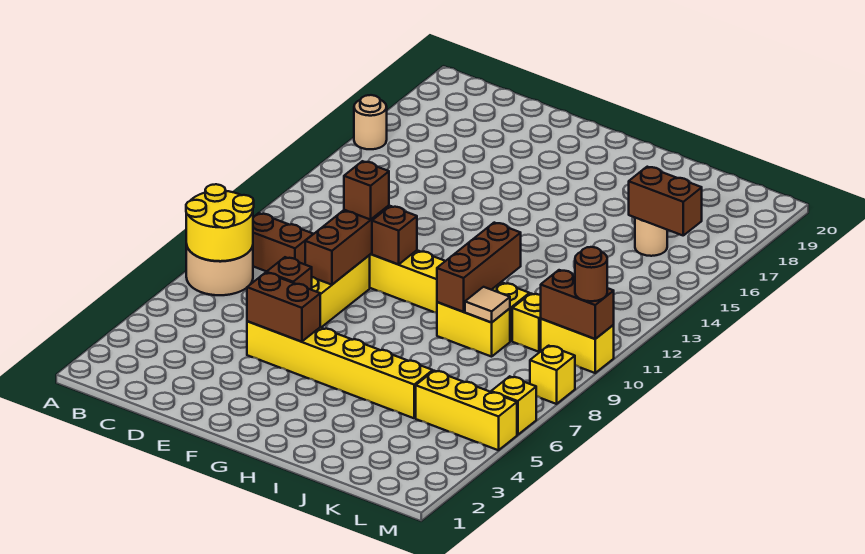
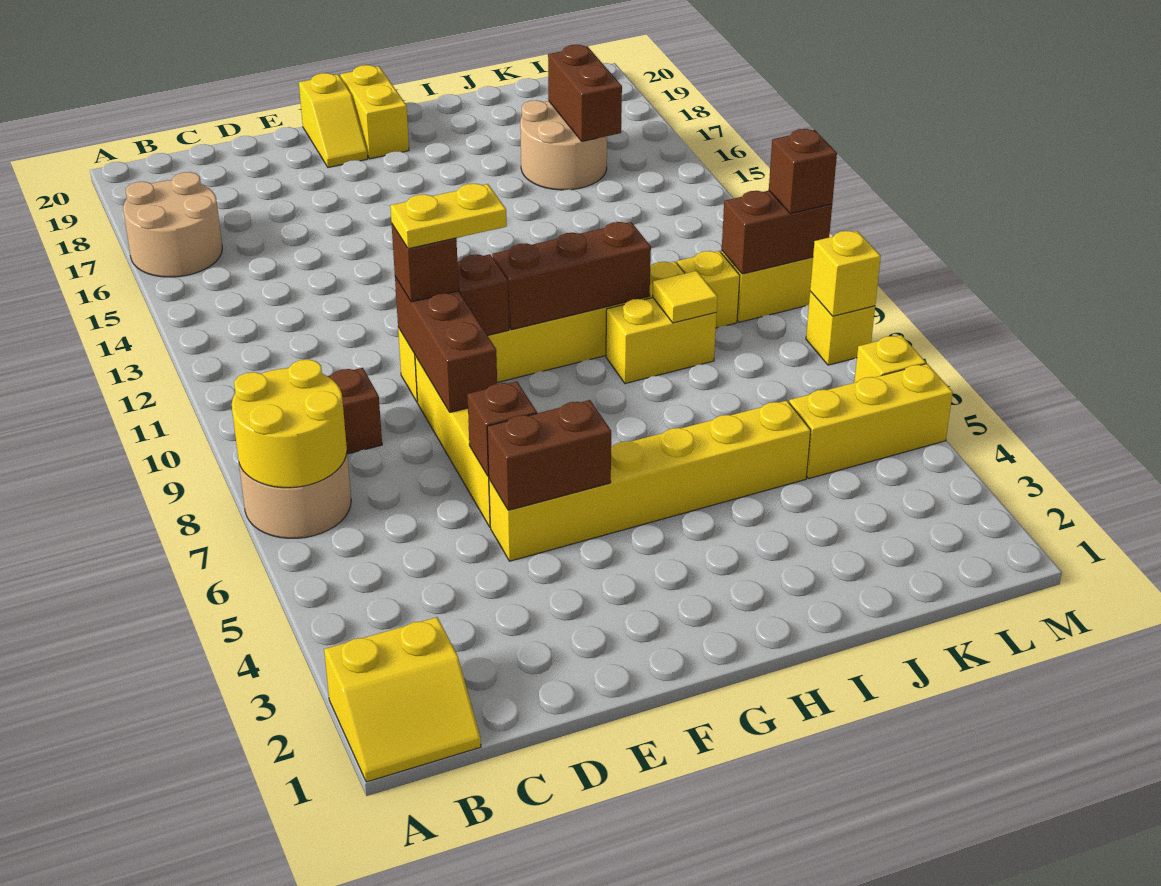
none -> yellow 2x2 slope [324,617,481,782]
tan 1x1 round brick [354,95,387,149] -> tan 2x2 round brick [123,172,222,277]
none -> yellow 1x2 plate [390,184,507,249]
none -> yellow 1x2 slope [299,73,368,168]
none -> yellow 1x2 brick [340,65,409,159]
brown 1x3 brick [437,223,521,312] -> brown 1x3 brick turned to [492,222,651,330]
tan 1x1 tile [465,287,510,323] -> yellow 1x1 tile [653,271,717,323]
tan 1x1 round brick [635,218,667,256] -> tan 2x2 round brick [520,100,607,190]
brown 1x2 brick [629,167,702,235] -> brown 1x2 brick turned to [548,45,622,141]
none -> yellow 1x1 brick [810,231,881,316]
brown 1x1 round brick [575,247,607,301] -> brown 1x1 brick [769,129,837,214]

